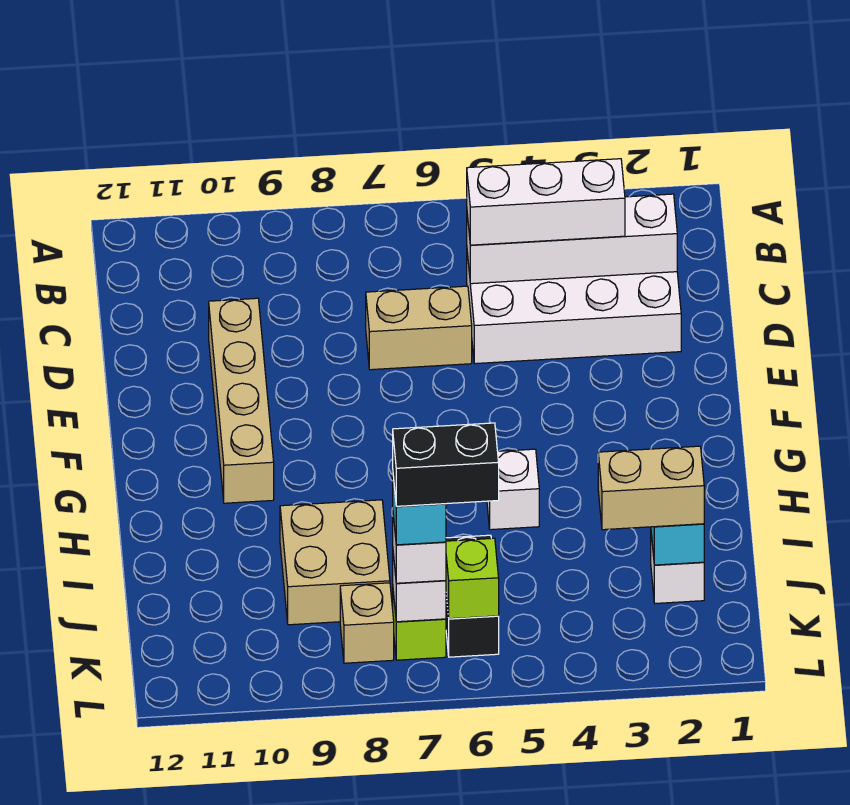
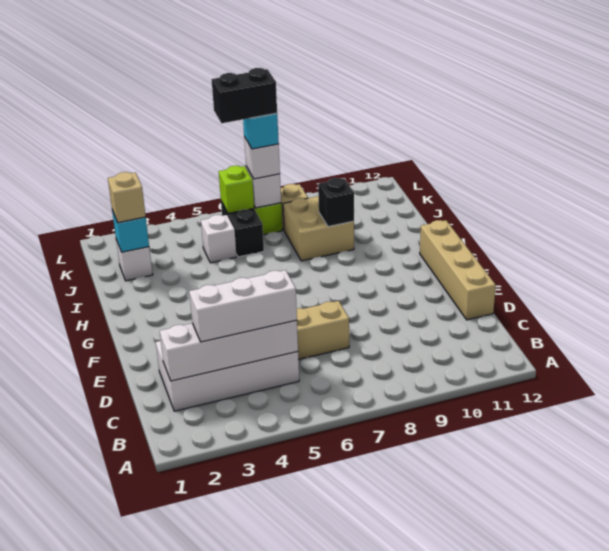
tan 1x4 brick [209,298,274,503] -> tan 1x4 brick moved to [420,220,496,320]
white 1x1 brick [487,449,539,530] -> white 1x1 brick moved to [201,215,237,263]
none -> black 1x1 brick [318,178,354,227]
tan 1x2 brick [598,446,704,530] -> tan 1x1 brick [108,172,146,223]

